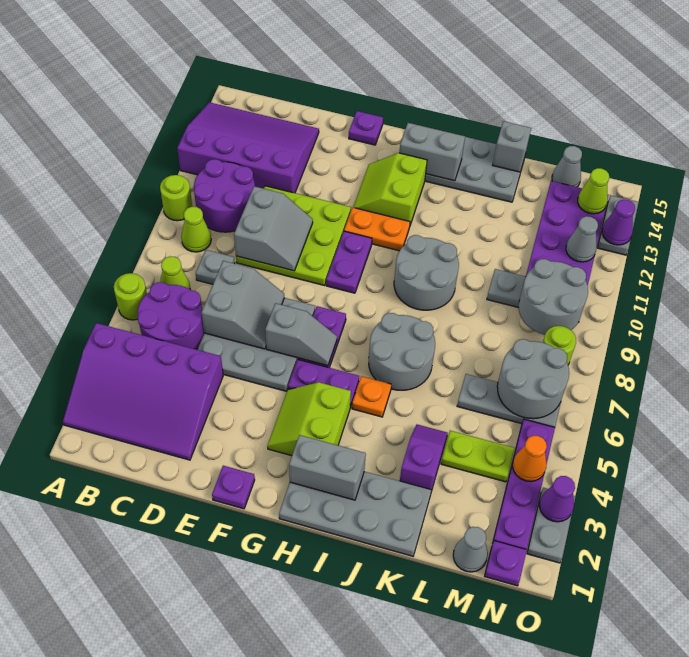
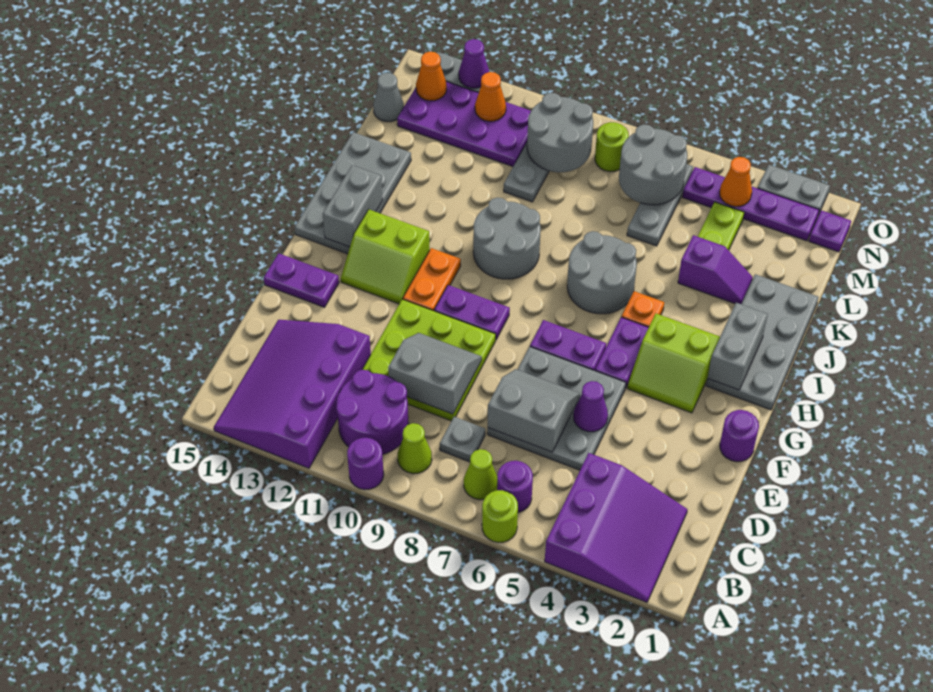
purple 3x4 slope [63,323,223,460] -> purple 3x3 slope [545,453,687,602]
lime 1x1 round brick [160,175,192,221] -> purple 1x1 round brick [347,438,384,490]
purple 2x2 round brick [138,282,204,350] -> purple 1x1 round brick [497,461,533,512]
purple 1x1 plate [212,466,255,509] -> purple 1x1 round brick [720,410,759,462]
grey 1x2 slope [265,303,337,366] -> none
purple 1x1 plate [349,111,383,145] -> purple 1x2 plate [264,253,339,307]
purple 1x2 slope [400,424,448,491] -> purple 1x2 slope turned to [678,235,753,304]
grey 1x1 brick [493,121,531,172] -> none
grey 1x1 cone [453,527,488,572] -> none
grey 1x1 cone [566,216,598,262] -> orange 1x1 cone [475,72,506,121]
lime 1x1 cone [578,168,609,214] -> orange 1x1 cone [416,52,447,101]
purple 1x1 cone [539,476,575,522] -> purple 1x1 cone moved to [573,381,608,432]

